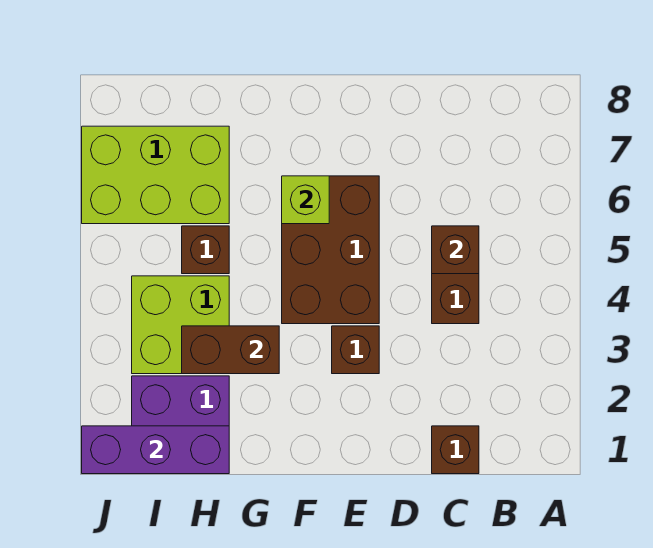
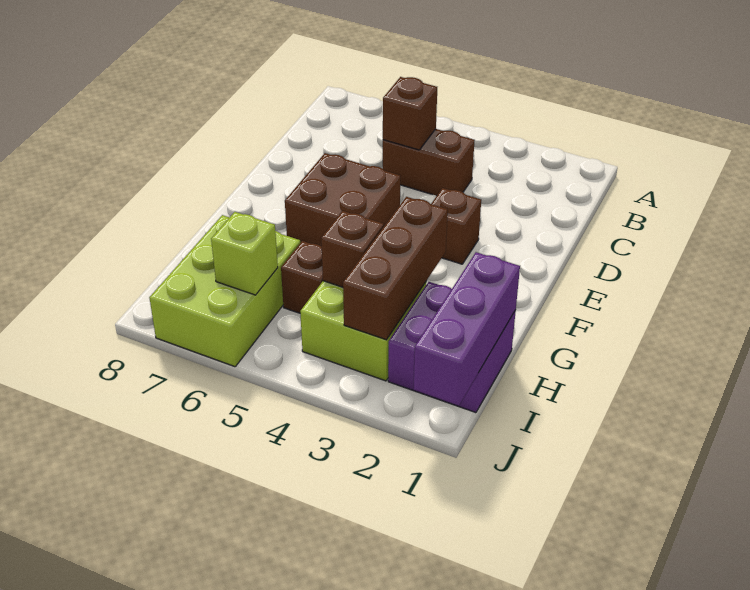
brown 1x1 brick [432,426,479,474] -> brown 1x1 brick moved to [321,211,384,287]
brown 2x3 brick [282,176,379,324] -> brown 2x2 brick [285,153,400,246]
lime 1x1 brick [282,176,329,224] -> lime 1x1 brick moved to [211,212,278,295]
brown 1x2 brick [182,326,279,374] -> brown 1x3 brick [343,197,448,340]

